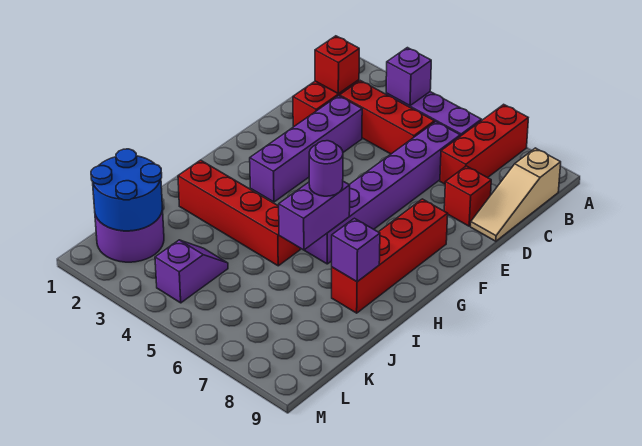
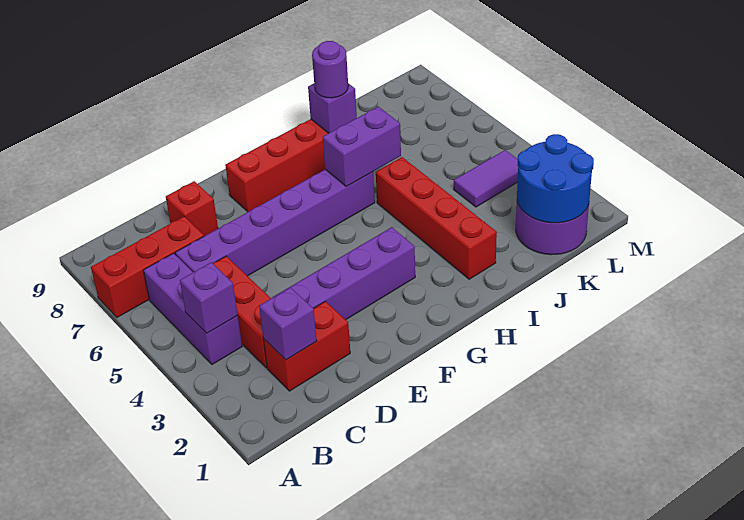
tan 1x3 slope [471,148,561,241] -> none
red 1x1 brick [315,36,359,94] -> purple 1x1 brick [259,287,317,360]
purple 1x1 round brick [309,141,343,196] -> purple 1x1 round brick moved to [312,41,348,98]
purple 1x2 slope [155,240,228,303] -> purple 1x2 tile [454,150,518,207]

